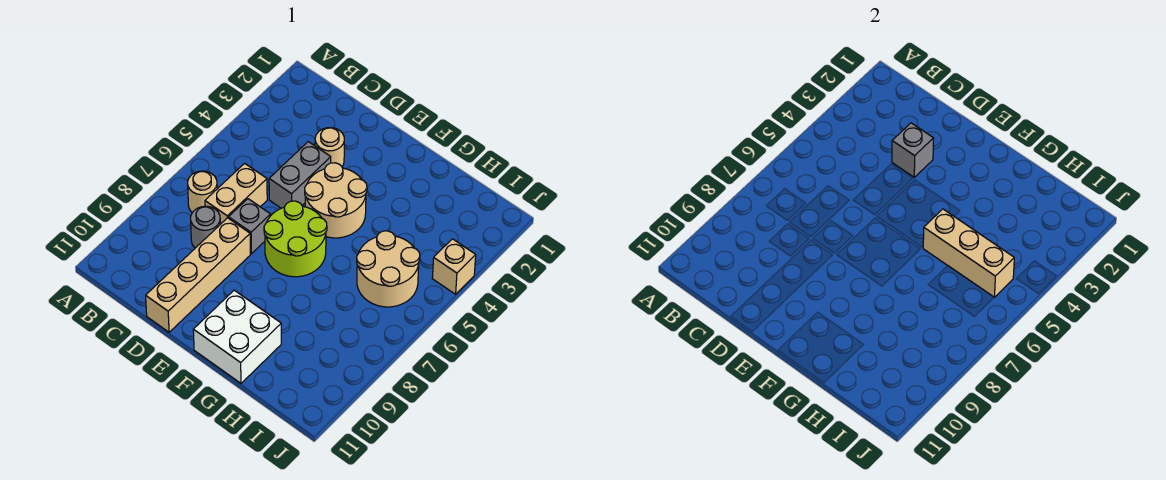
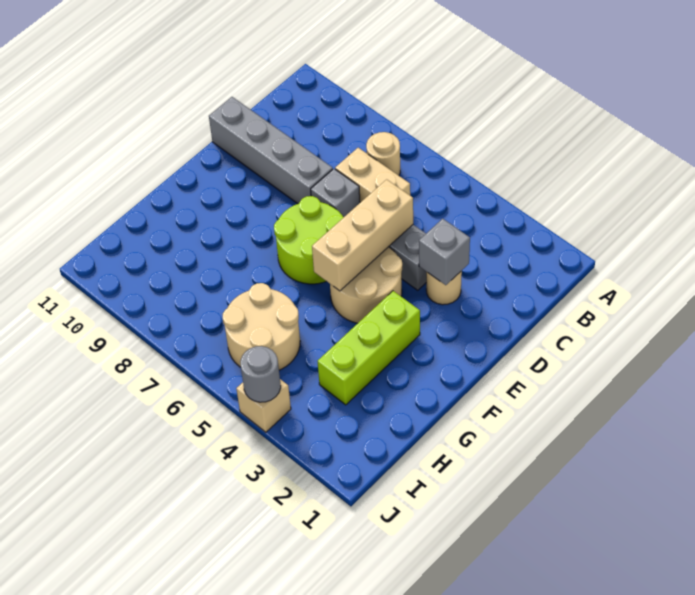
grey 1x1 round brick [191,206,220,248] -> grey 1x1 round brick moved to [240,346,281,402]
tan 1x4 brick [146,218,250,332] -> grey 1x4 brick [209,97,333,204]
none -> lime 1x3 brick [317,291,420,405]
white 2x2 brick [193,290,281,383] -> none
tan 1x3 brick [923,209,1014,297] -> tan 1x3 brick moved to [312,179,413,291]

